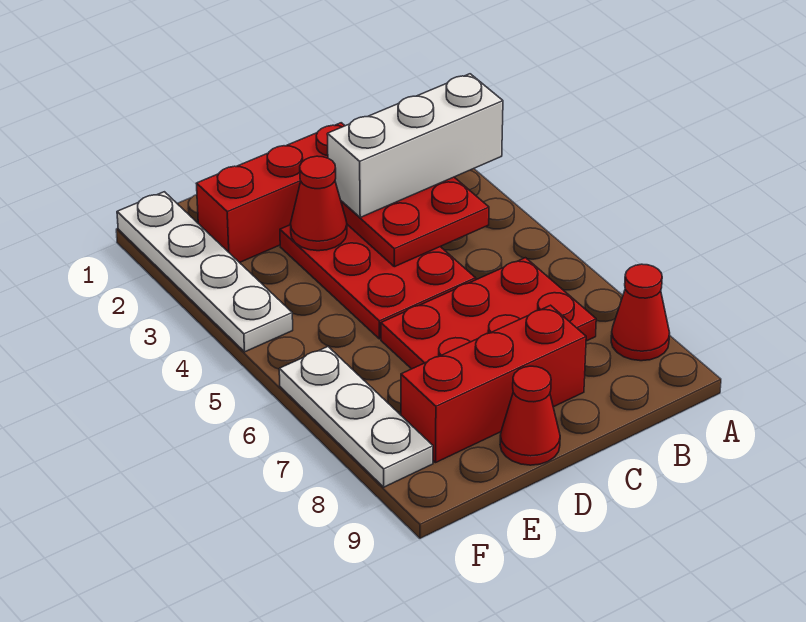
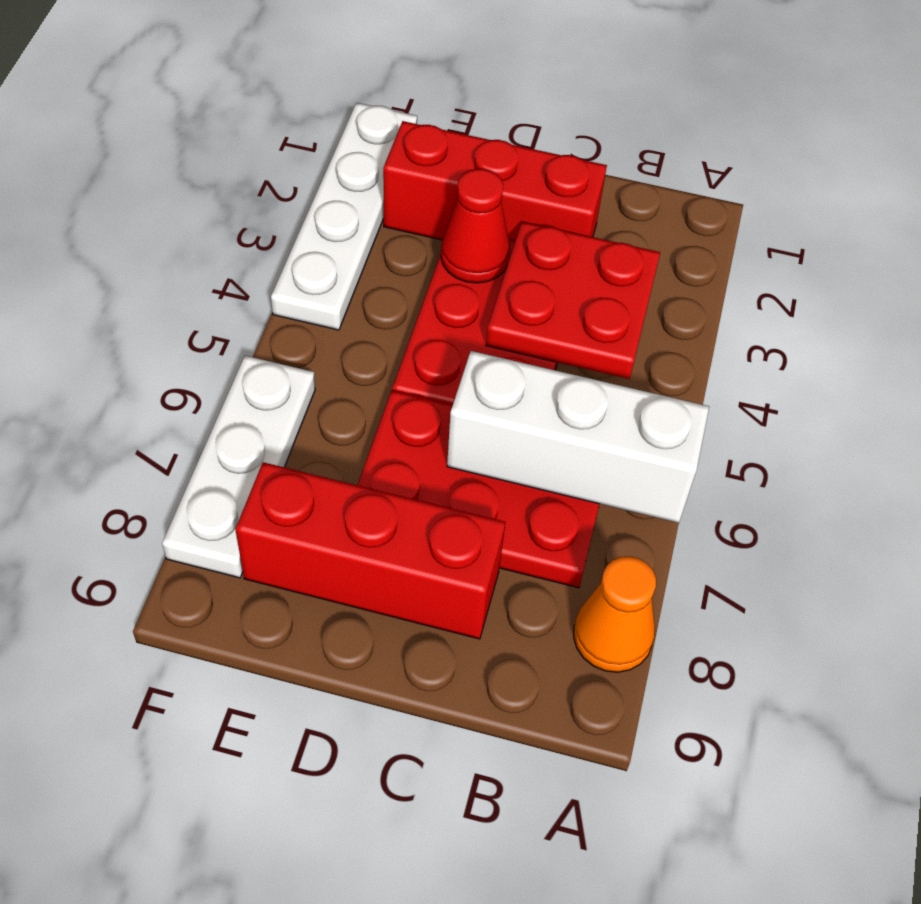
white 1x3 brick [327,74,503,217] -> white 1x3 brick moved to [447,351,709,523]
red 1x1 cone [611,264,670,361] -> orange 1x1 cone [574,556,656,672]
red 1x1 cone [500,366,560,465] -> none

